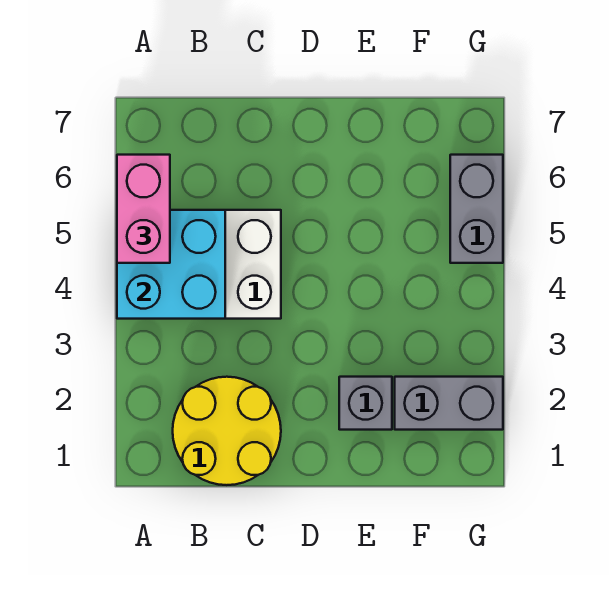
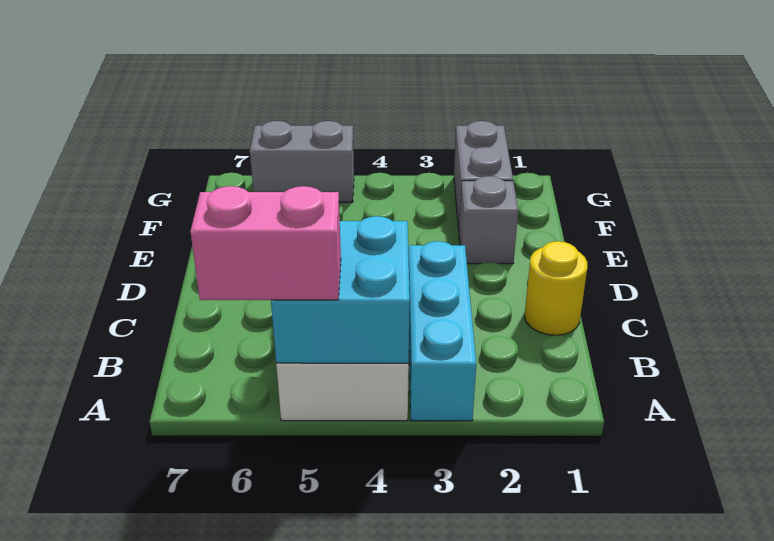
none -> cyan 1x3 brick [409,241,476,421]
yellow 2x2 round brick [173,377,281,485] -> yellow 1x1 round brick [524,241,587,335]

